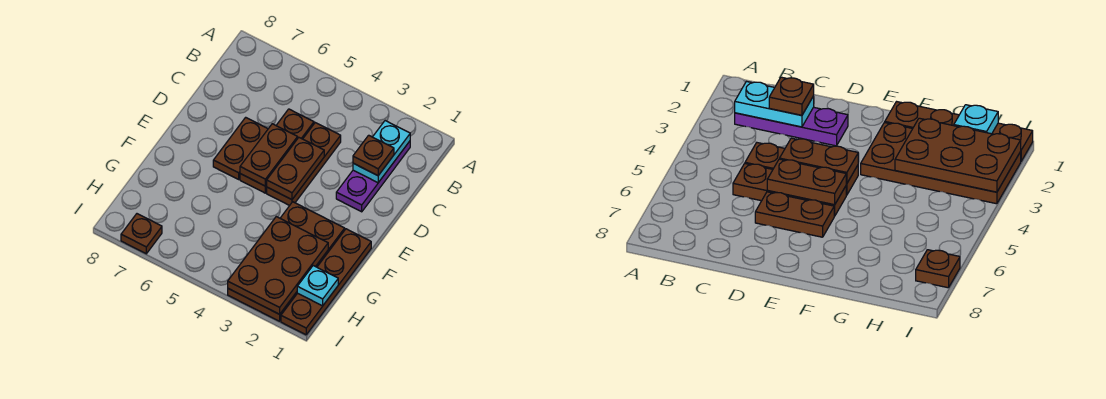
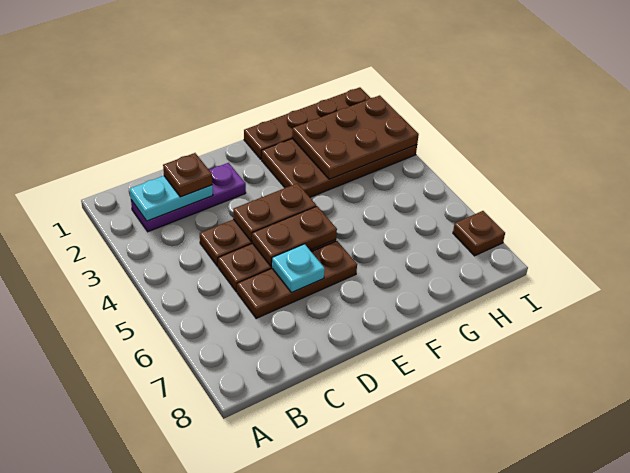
brown 1x2 plate [213,117,268,179] -> brown 1x3 plate [237,241,357,318]
cyan 1x1 plate [297,266,338,306] -> cyan 1x1 plate moved to [272,244,325,292]

